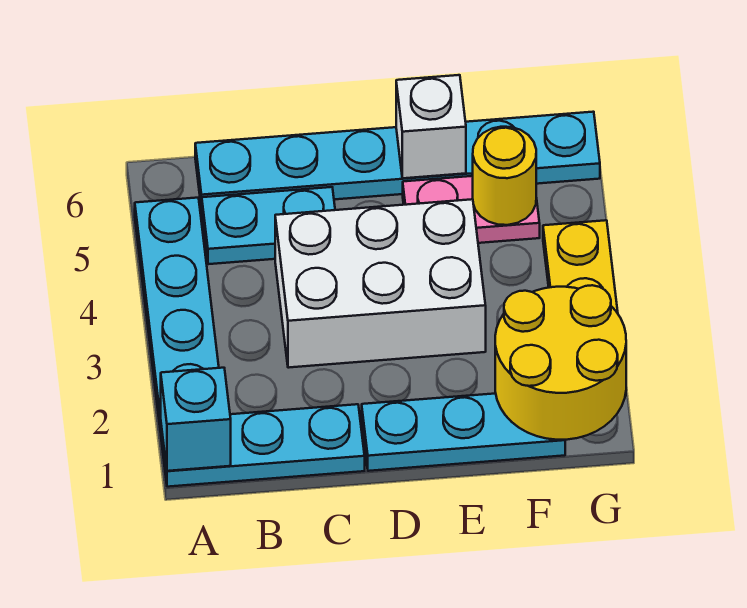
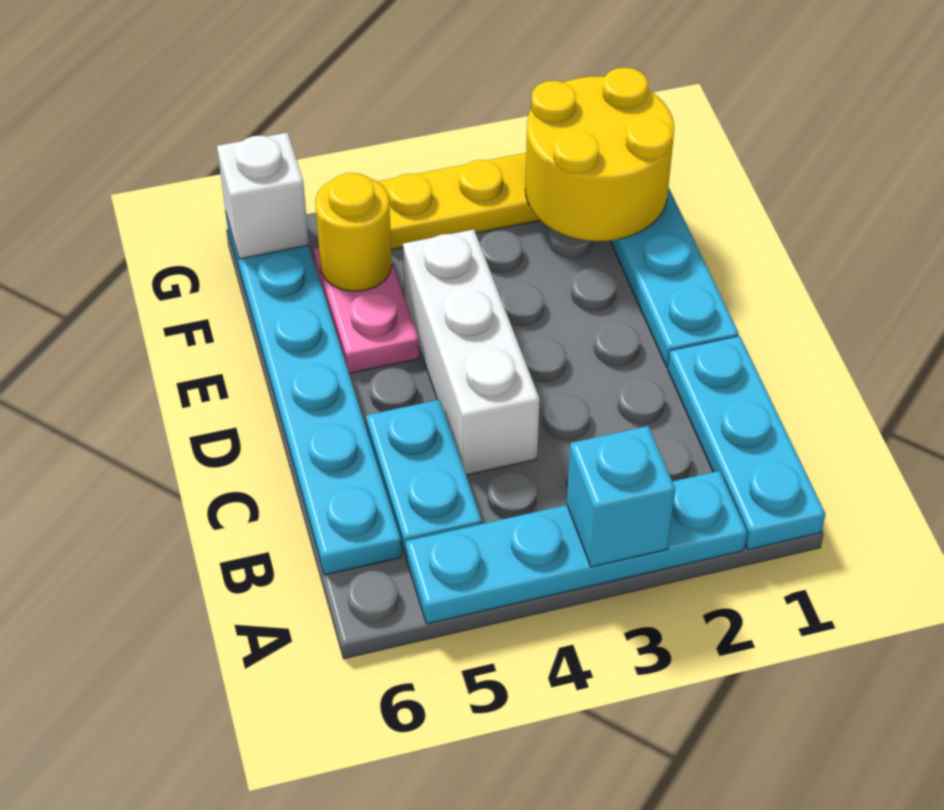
cyan 1x1 brick [161,368,231,471] -> cyan 1x1 brick moved to [567,426,675,567]
white 2x3 brick [275,199,486,368] -> white 1x3 brick [403,229,540,475]
white 1x1 brick [396,75,466,178] -> white 1x1 brick moved to [217,133,309,259]

